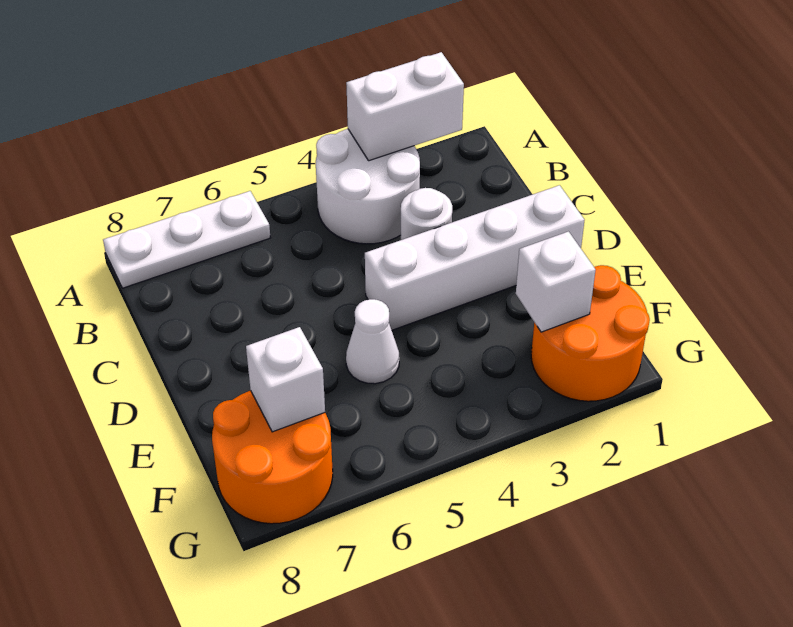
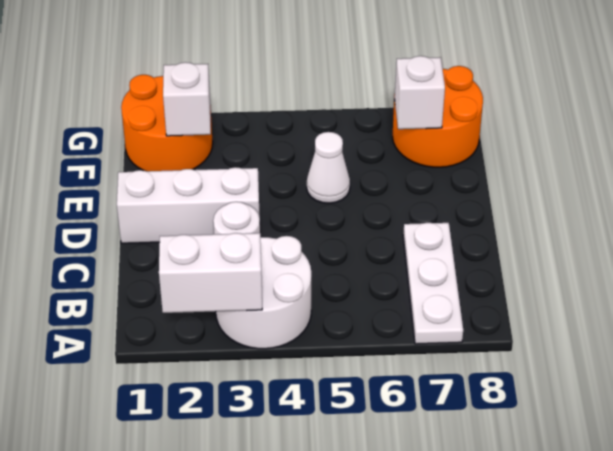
white 1x3 plate [103,191,270,288] -> white 1x3 plate turned to [403,223,463,344]
white 1x4 brick [365,185,584,330] -> white 1x3 brick [117,167,260,243]

